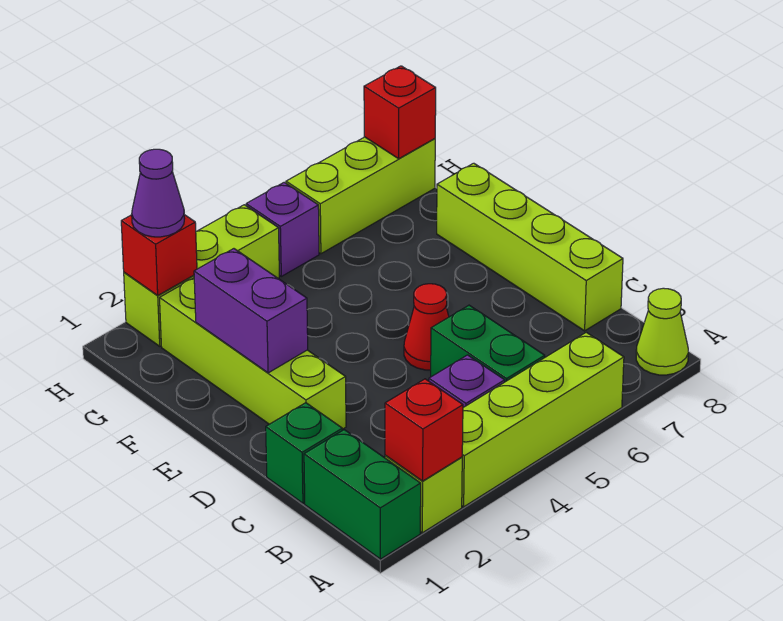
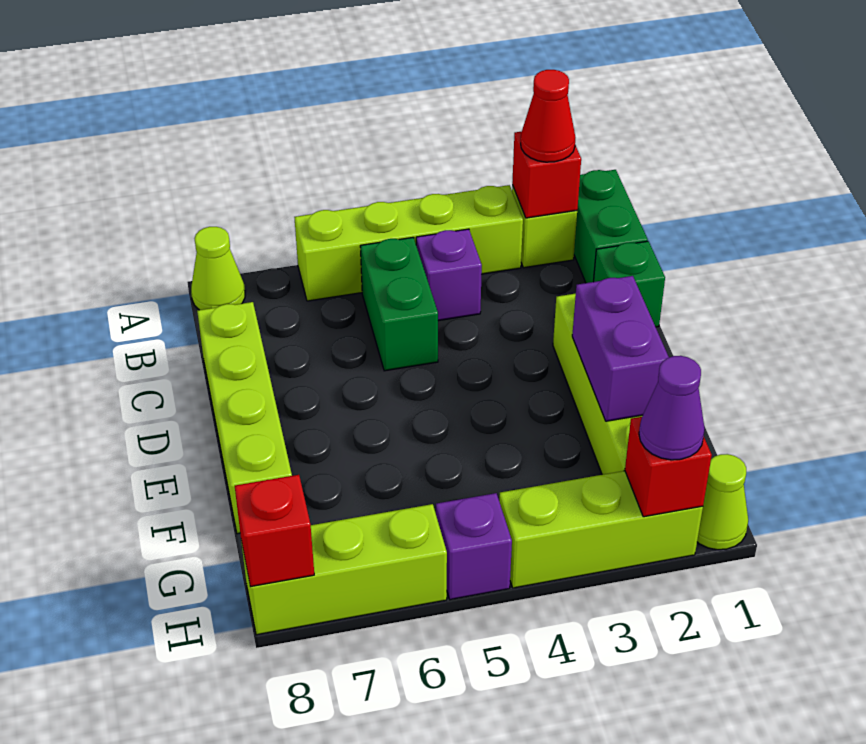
red 1x1 cone [404,284,449,370] -> red 1x1 cone moved to [521,70,576,162]
none -> lime 1x1 cone [697,454,748,550]

